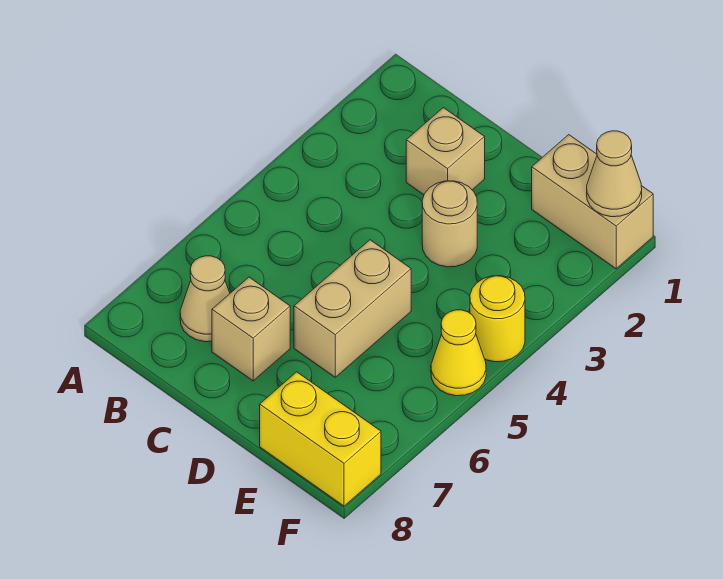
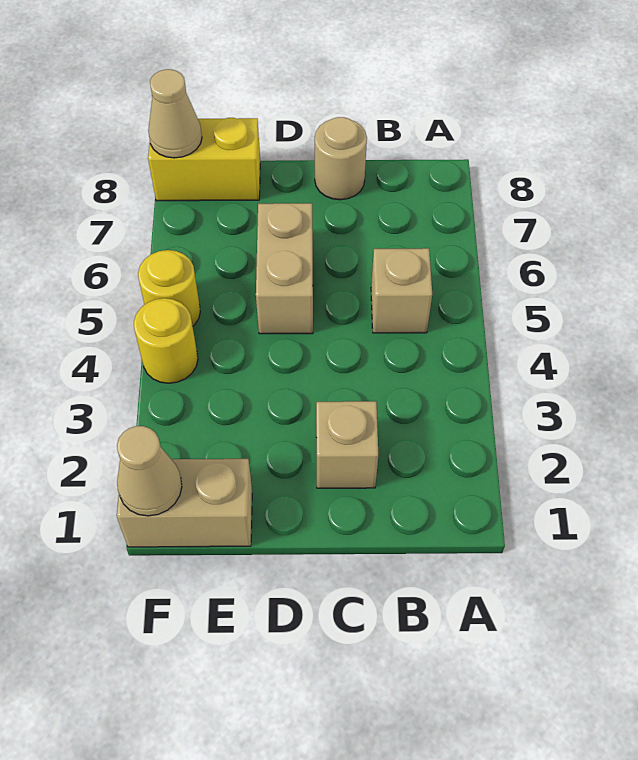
tan 1x1 cone [180,256,230,342] -> tan 1x1 cone moved to [148,69,202,158]
tan 1x1 brick [212,277,290,381] -> tan 1x1 brick moved to [371,248,432,333]
tan 1x1 round brick [422,181,477,267] -> tan 1x1 round brick moved to [315,117,367,200]
yellow 1x1 cone [431,310,486,396] -> yellow 1x1 round brick [138,250,200,326]

